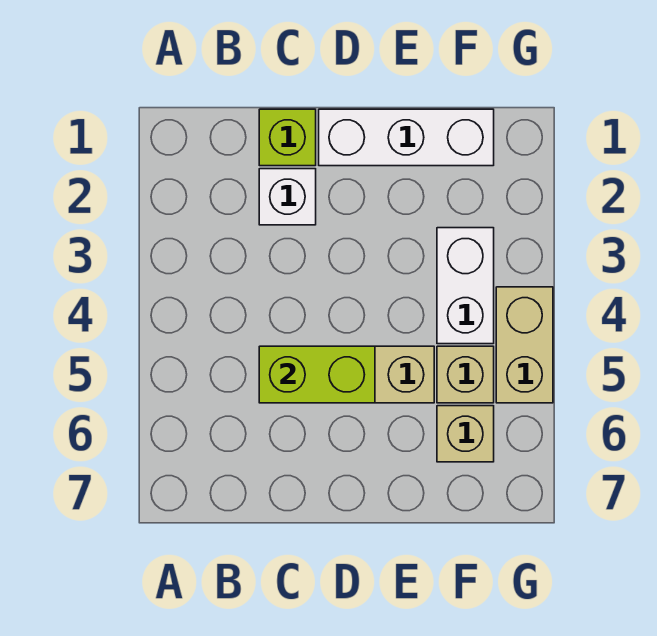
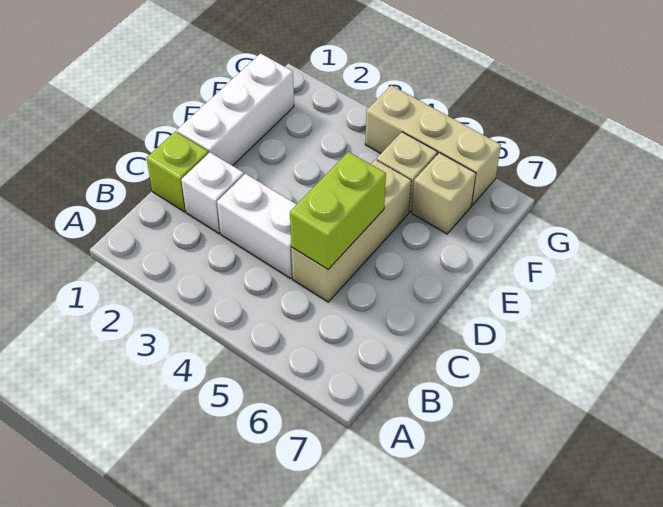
white 1x2 brick [437,228,494,344] -> white 1x2 brick moved to [217,174,297,279]
tan 1x2 brick [496,287,553,403] -> tan 1x3 brick [365,85,501,205]

